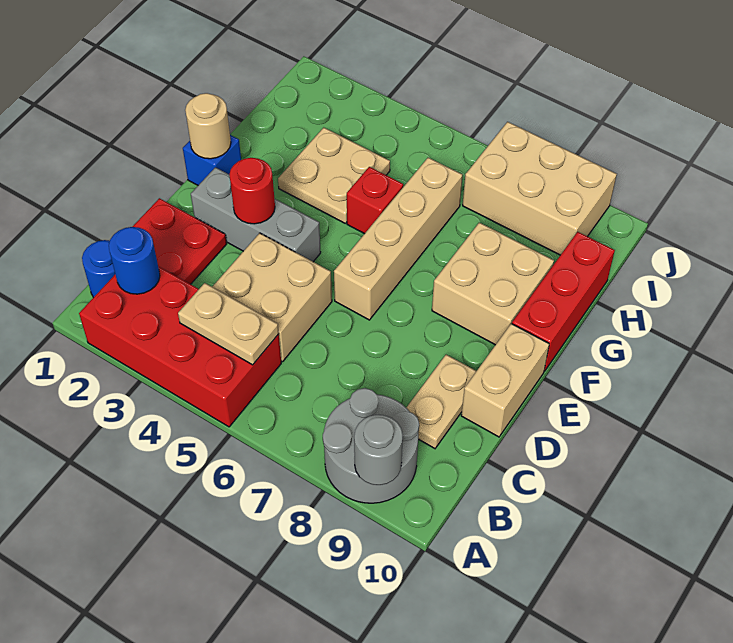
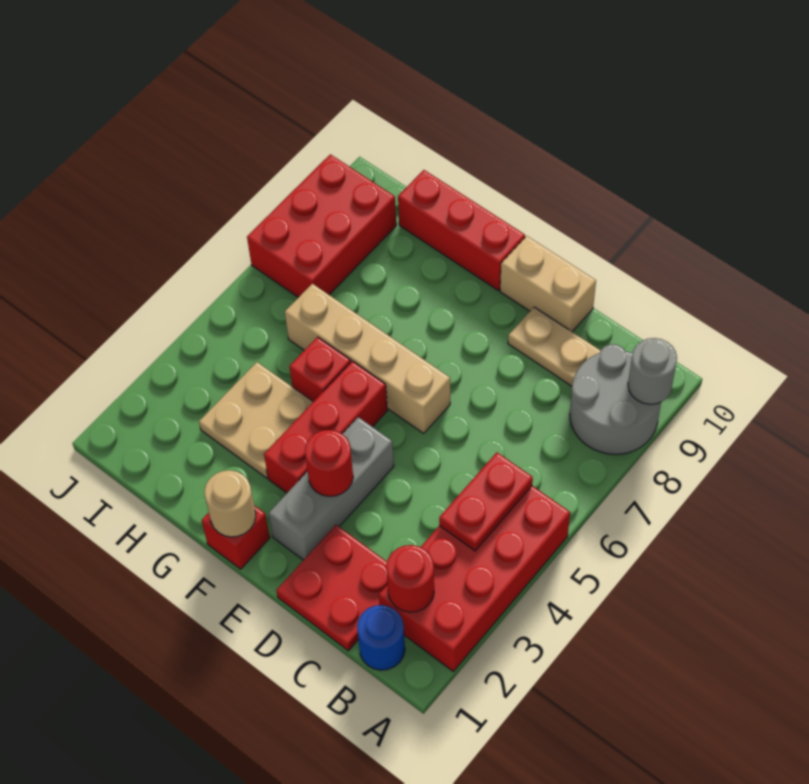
blue 1x1 round brick [109,227,160,294] -> red 1x1 round brick [386,545,434,612]
tan 1x2 plate [178,283,279,365] -> red 1x2 plate [439,452,533,551]
tan 2x2 brick [212,233,332,362] -> none
blue 1x1 brick [183,135,241,185] -> red 1x1 brick [202,505,270,569]
none -> red 1x3 brick [264,361,387,493]
tan 2x2 brick [432,223,554,345] -> none
tan 2x3 brick [463,122,617,255] -> red 2x3 brick [247,154,396,298]

